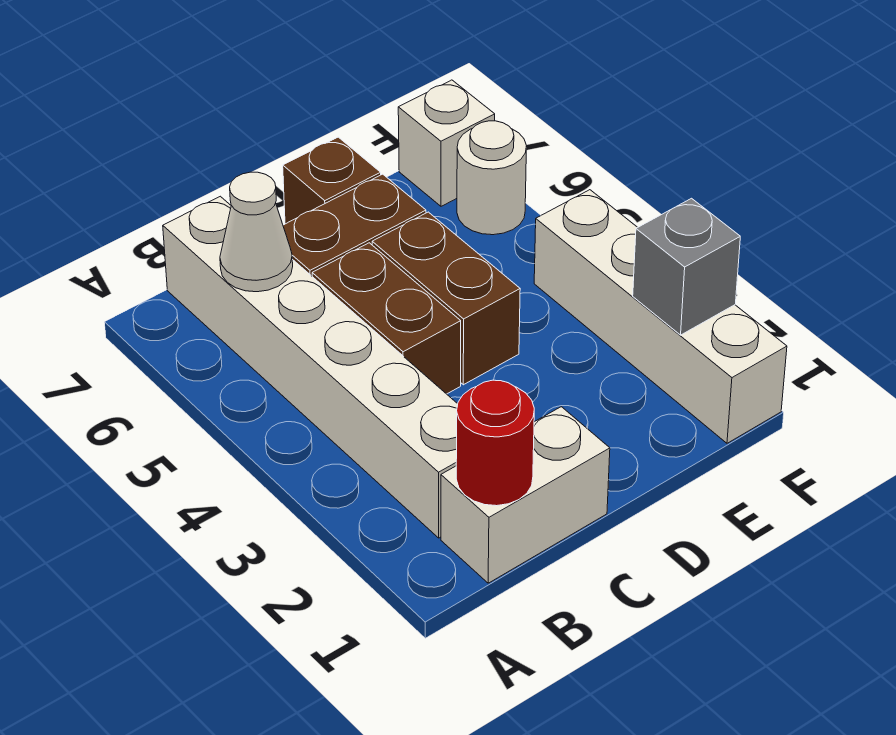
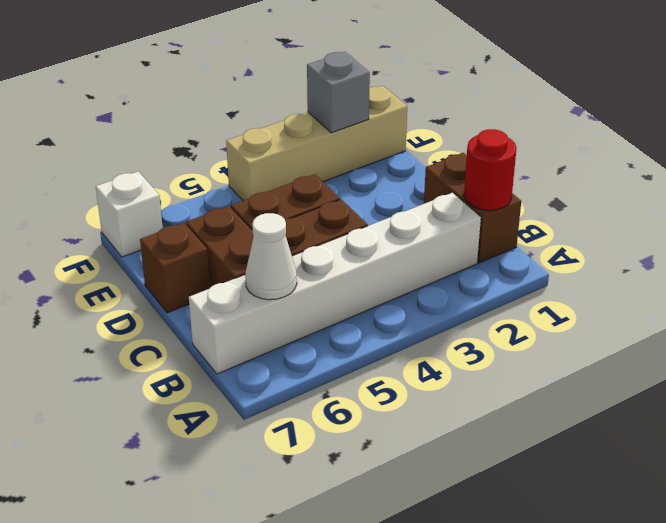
white 1x2 brick [441,407,610,583] -> brown 1x2 brick [424,153,521,263]
white 1x4 brick [534,190,787,443] -> tan 1x4 brick [226,86,407,201]
white 1x1 round brick [457,121,527,235] -> none

